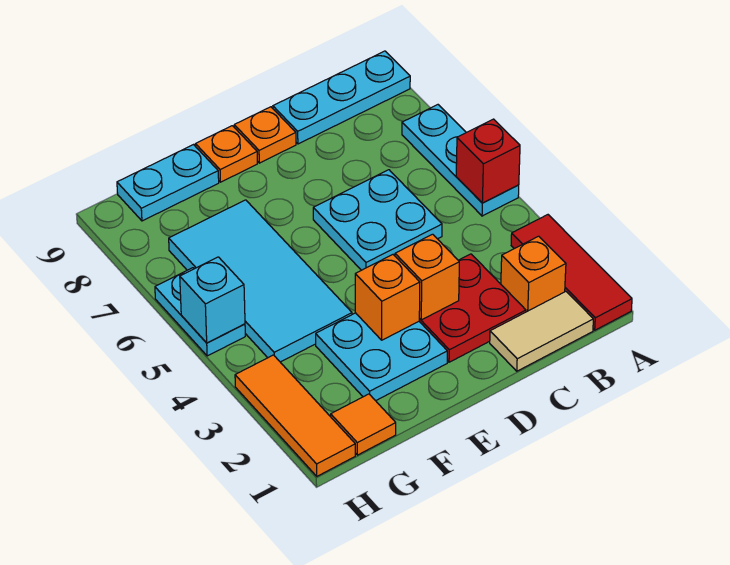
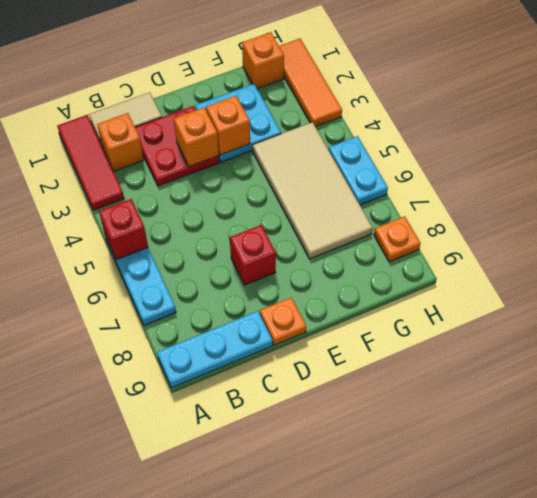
cyan 2x2 plate [313,170,442,270] -> none
none -> red 1x1 brick [230,225,276,285]
orange 1x1 plate [195,126,257,182] -> orange 1x1 plate moved to [374,216,421,262]
cyan 2x4 tile [169,200,352,362] -> tan 2x4 tile [253,122,372,259]
cyan 1x2 plate [117,145,219,221] -> none
orange 1x1 tile [331,394,396,455] -> orange 1x1 brick [242,32,284,89]
cyan 1x1 brick [180,257,245,343] -> none

